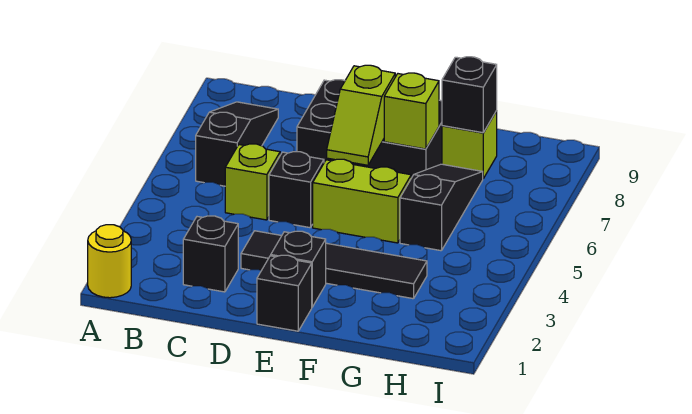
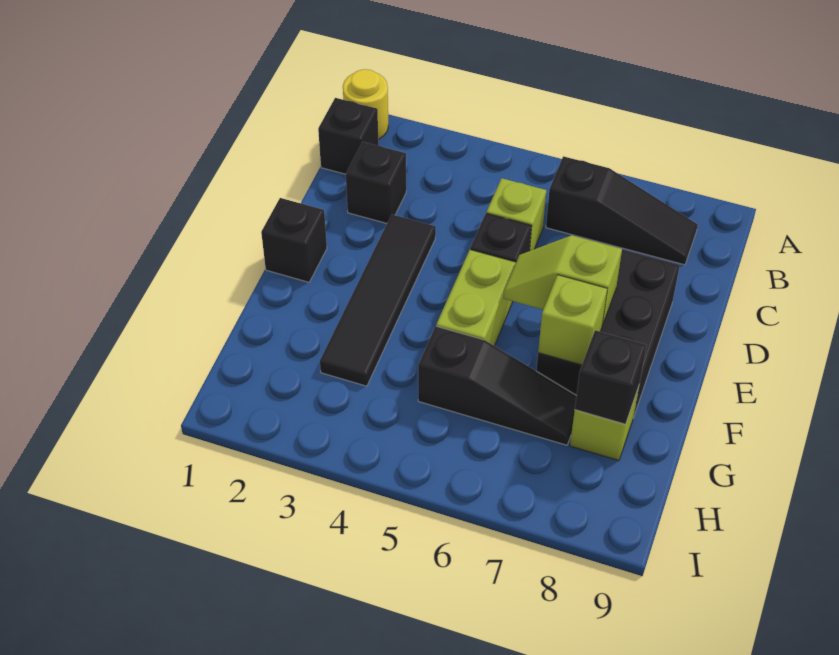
black 1x1 brick [271,231,326,307] -> black 1x1 brick moved to [318,98,379,174]

